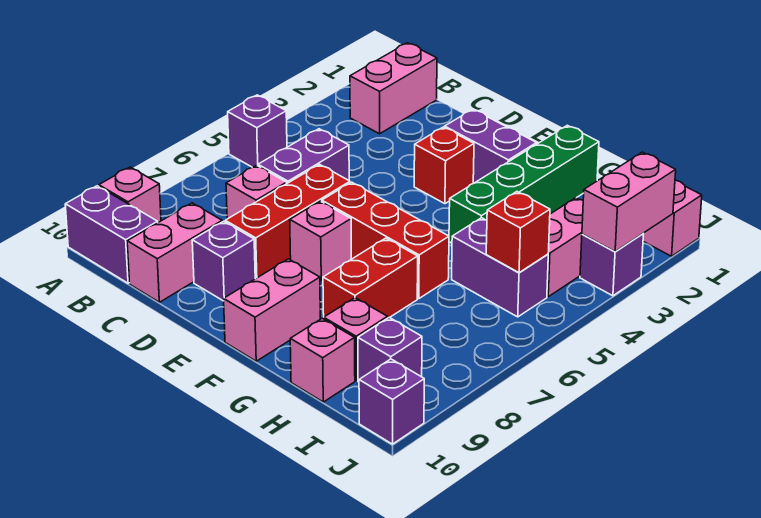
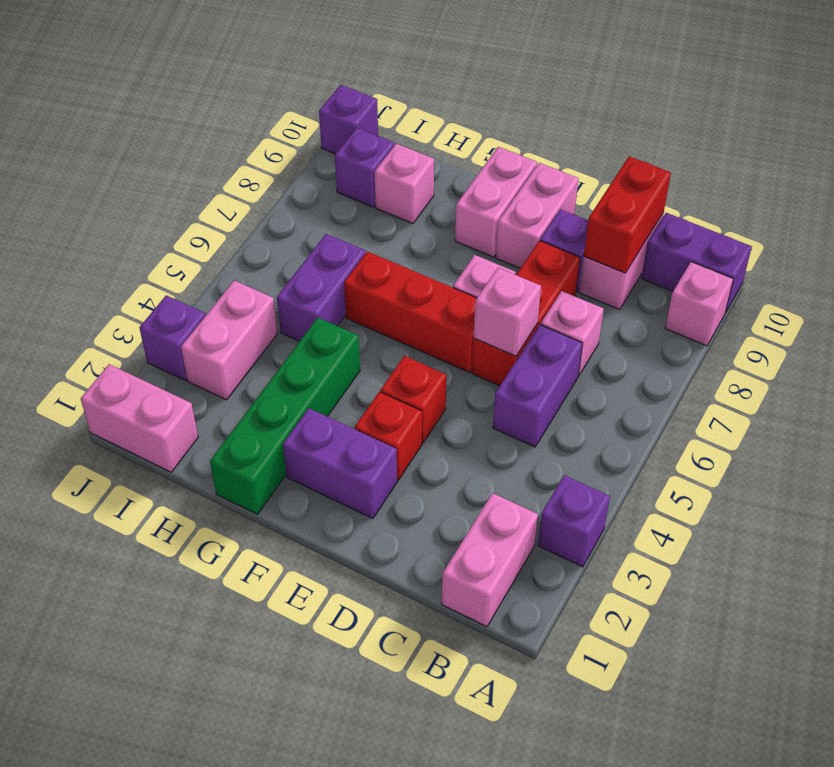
purple 1x1 brick [228,95,287,167] -> purple 1x1 brick moved to [538,475,610,567]
red 1x2 brick [323,238,418,318] -> red 1x2 brick moved to [584,156,671,273]
purple 1x2 brick [452,218,548,317] -> purple 1x2 brick turned to [277,234,365,341]
pink 1x1 brick [290,318,355,402] -> pink 1x1 brick moved to [474,268,541,356]
red 1x1 brick [486,192,550,273] -> red 1x1 brick moved to [380,356,447,443]
pink 1x2 brick [582,152,676,252] -> pink 1x2 brick moved to [496,163,579,268]

